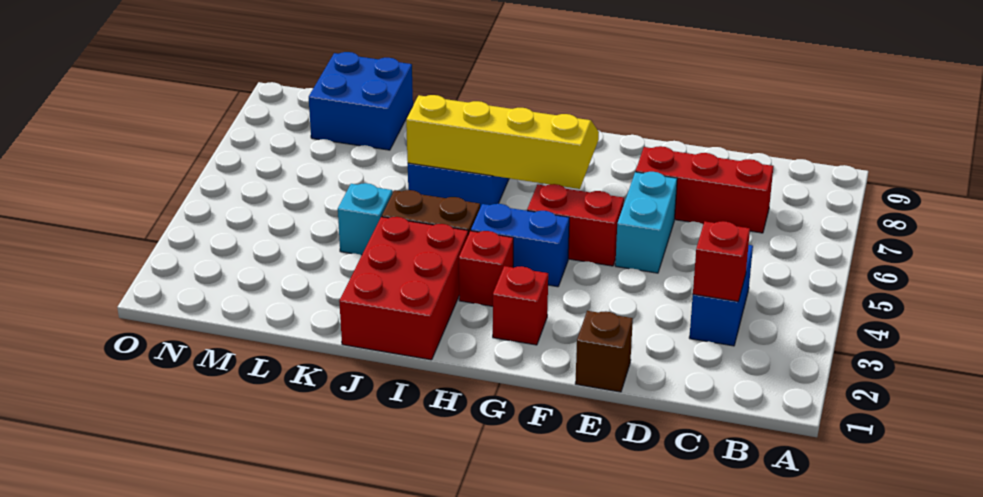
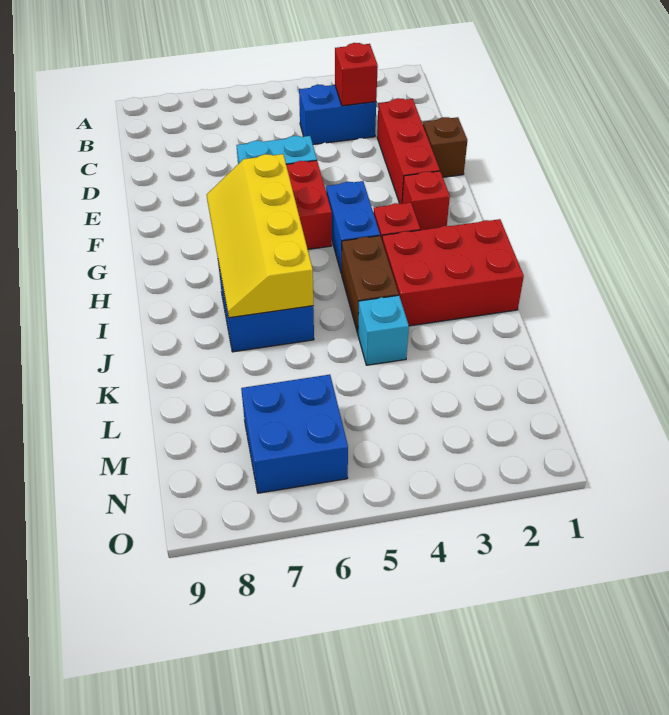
red 1x3 brick [636,146,773,233] -> red 1x3 brick moved to [377,98,440,204]
blue 2x2 brick [309,52,413,150] -> blue 2x2 brick moved to [241,375,348,493]

